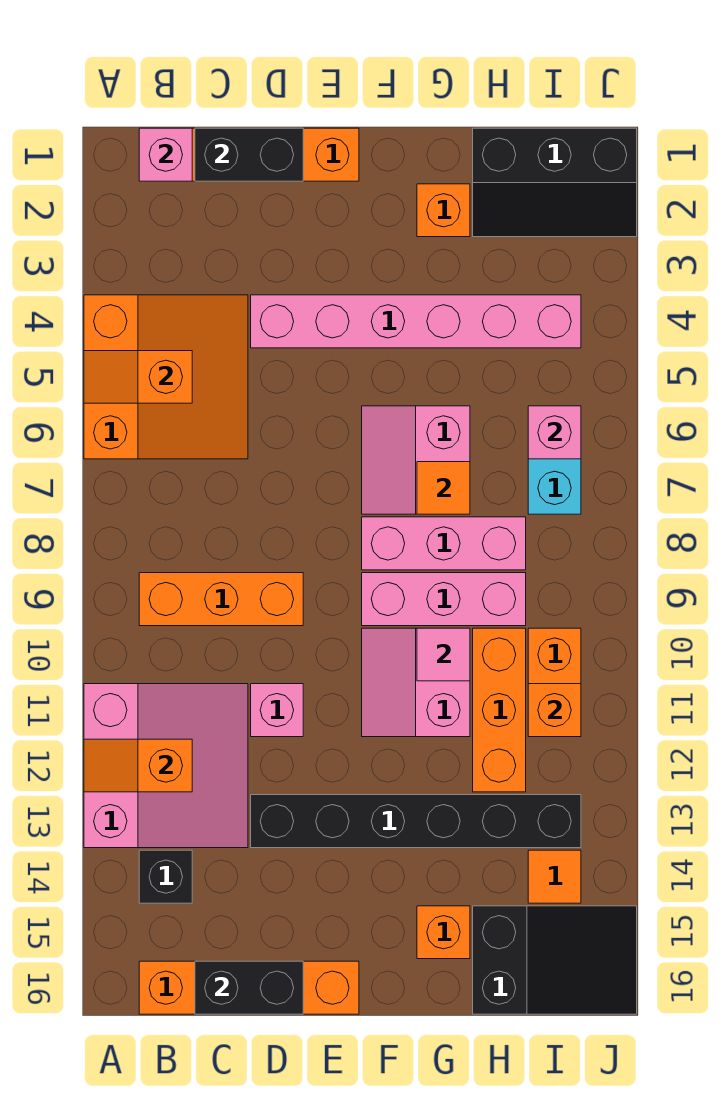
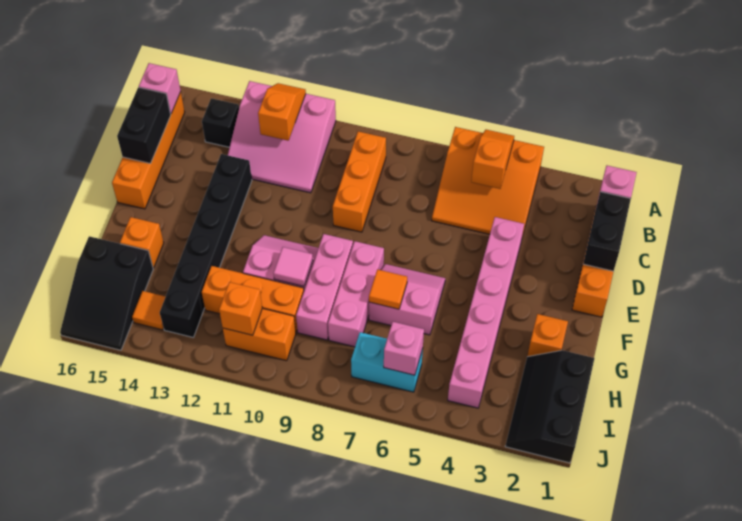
pink 1x1 brick [251,684,303,737] -> pink 1x1 brick moved to [139,63,181,114]

